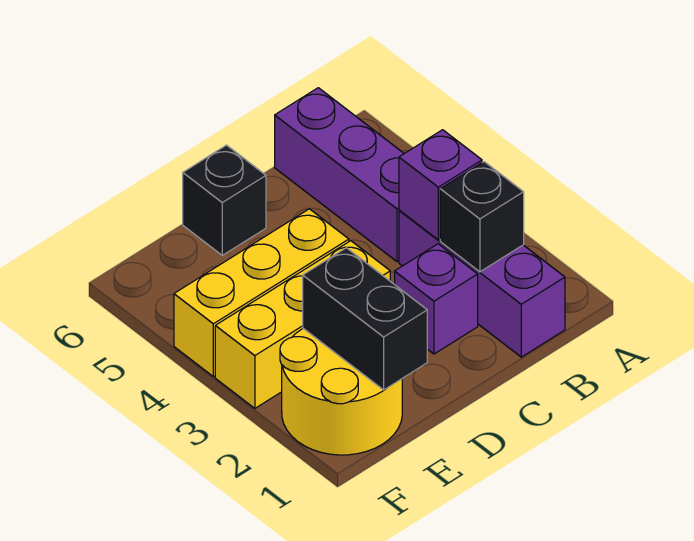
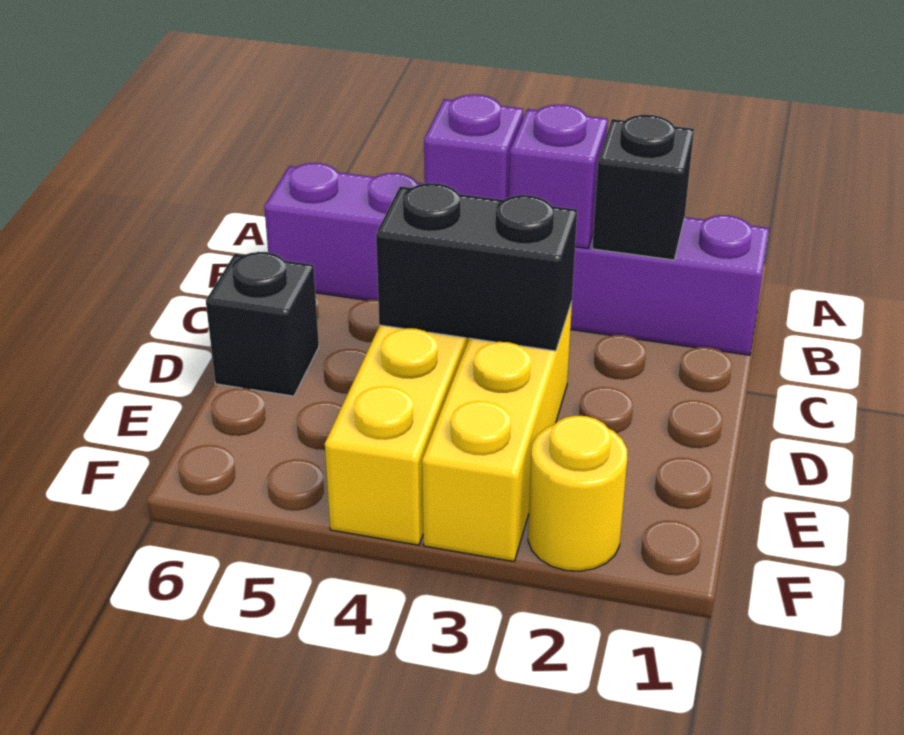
purple 1x1 brick [395,244,478,354] -> purple 1x1 brick moved to [424,94,523,200]
yellow 2x2 round brick [280,329,402,455] -> yellow 1x1 round brick [528,416,627,571]
black 1x2 brick [303,248,427,390] -> black 1x2 brick moved to [376,183,577,351]

